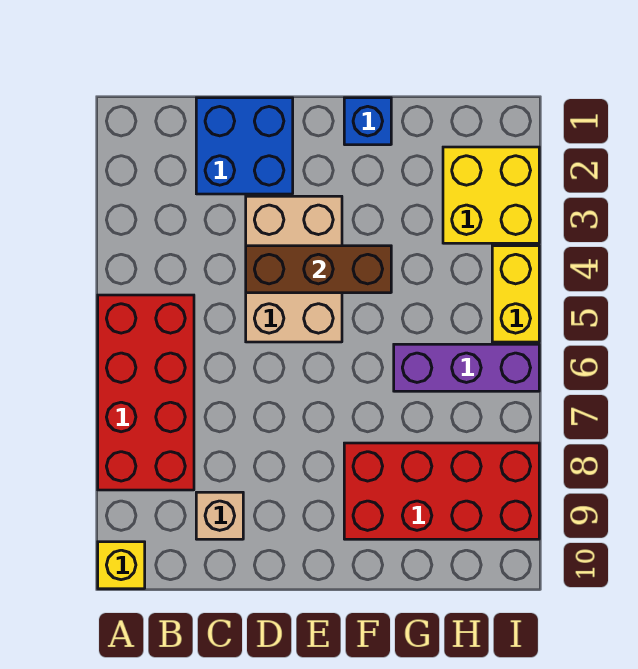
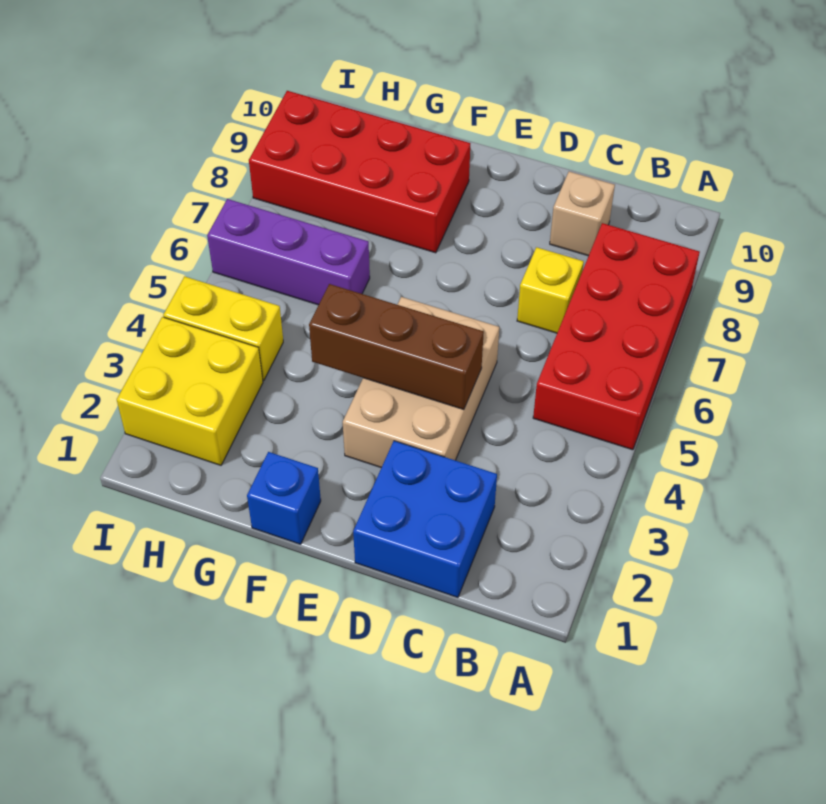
yellow 1x1 brick [98,542,145,589] -> yellow 1x1 brick moved to [517,247,584,333]
yellow 1x2 brick [492,246,539,342] -> yellow 1x2 brick turned to [163,276,283,381]

